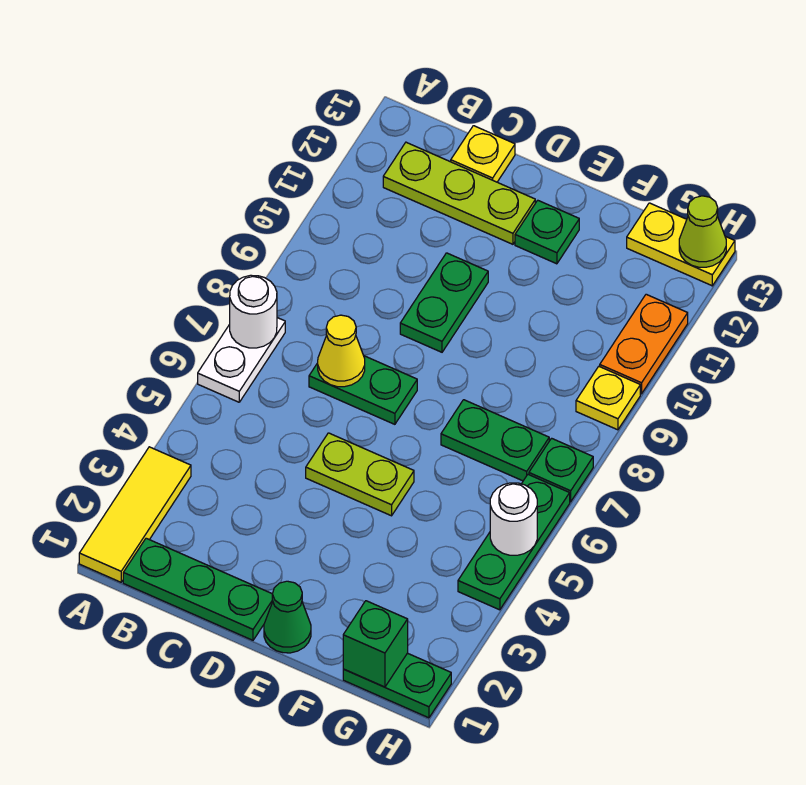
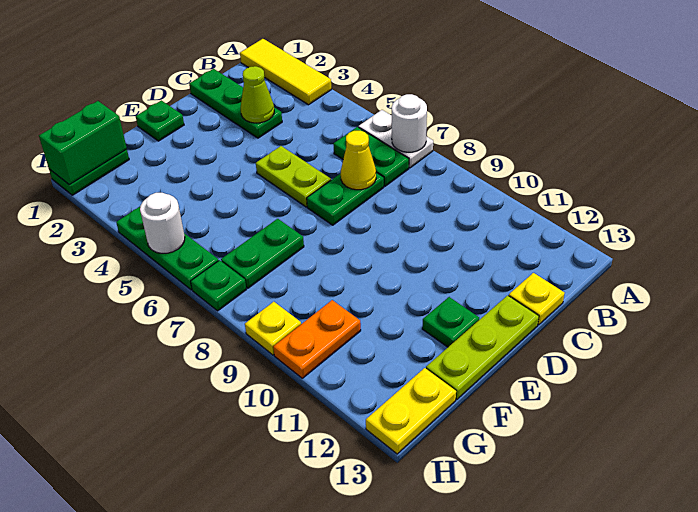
green 1x3 plate [123,538,273,640] -> green 1x3 plate turned to [189,69,282,138]
lime 1x3 plate [383,142,535,244] -> lime 1x3 plate moved to [426,295,539,399]
lime 1x2 plate [306,433,414,516] -> lime 1x2 plate turned to [256,146,331,207]
green 1x2 plate [400,253,488,352] -> green 1x2 plate moved to [333,127,409,186]
green 1x1 cone [264,581,311,653] -> green 1x1 plate [136,100,184,141]
green 1x1 brick [343,601,408,687] -> green 1x2 brick [39,101,127,185]
orange 1x2 plate [600,294,688,394] -> orange 1x2 plate turned to [273,300,361,378]
lime 1x1 cone [679,196,726,267] -> lime 1x1 cone moved to [241,66,274,123]

